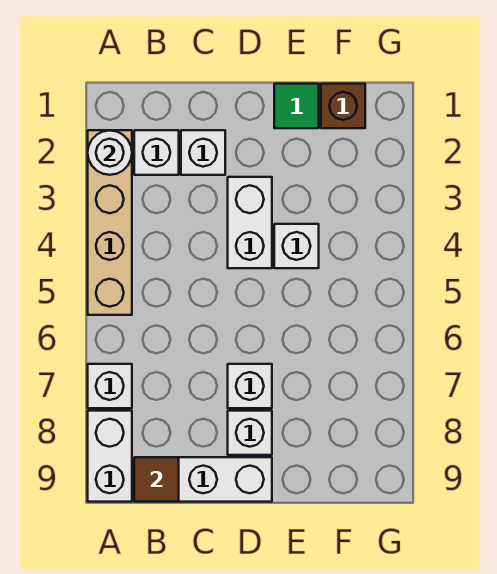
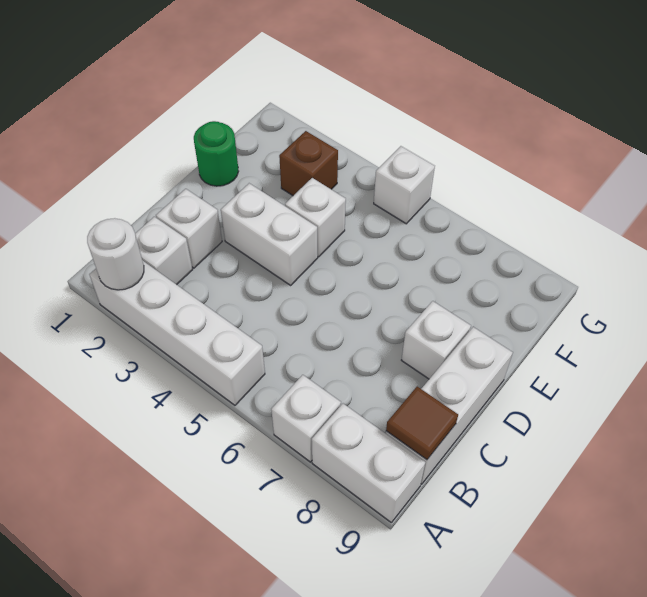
tan 1x4 brick [88,130,132,315] -> white 1x4 brick [89,260,265,405]
white 1x1 brick [228,364,272,408] -> white 1x1 brick moved to [374,146,435,224]
green 1x1 tile [274,84,319,128] -> green 1x1 round brick [194,121,239,186]
brown 1x1 brick [321,84,365,128] -> brown 1x1 brick moved to [279,131,338,196]

